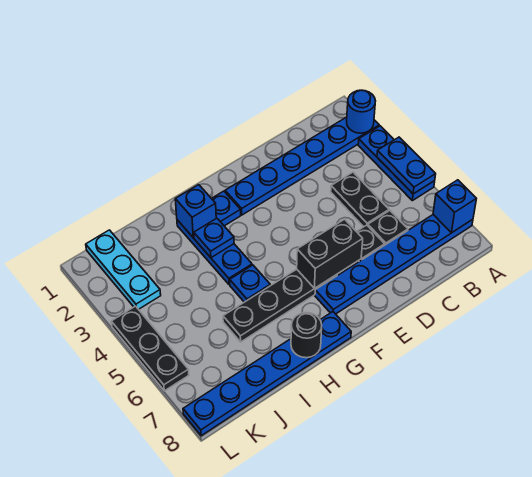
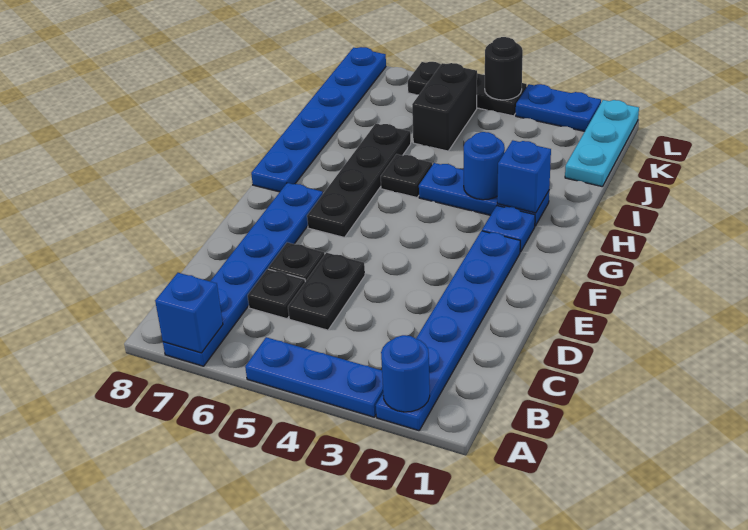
blue 1x2 plate [377,137,436,194] -> blue 1x2 plate moved to [516,84,601,131]
black 1x2 plate [331,172,389,227] -> black 1x2 plate turned to [288,253,365,330]
black 1x2 brick [297,219,363,289] -> black 1x2 brick moved to [412,63,477,151]
blue 1x1 plate [194,218,234,258] -> blue 1x1 round brick [464,132,505,200]
blue 1x1 plate [230,265,270,302] -> black 1x1 plate [381,154,432,197]
black 1x1 round brick [291,313,322,358] -> black 1x1 round brick moved to [485,37,523,100]
cyan 1x3 plate [86,230,161,309] -> cyan 1x3 plate turned to [565,100,639,187]

